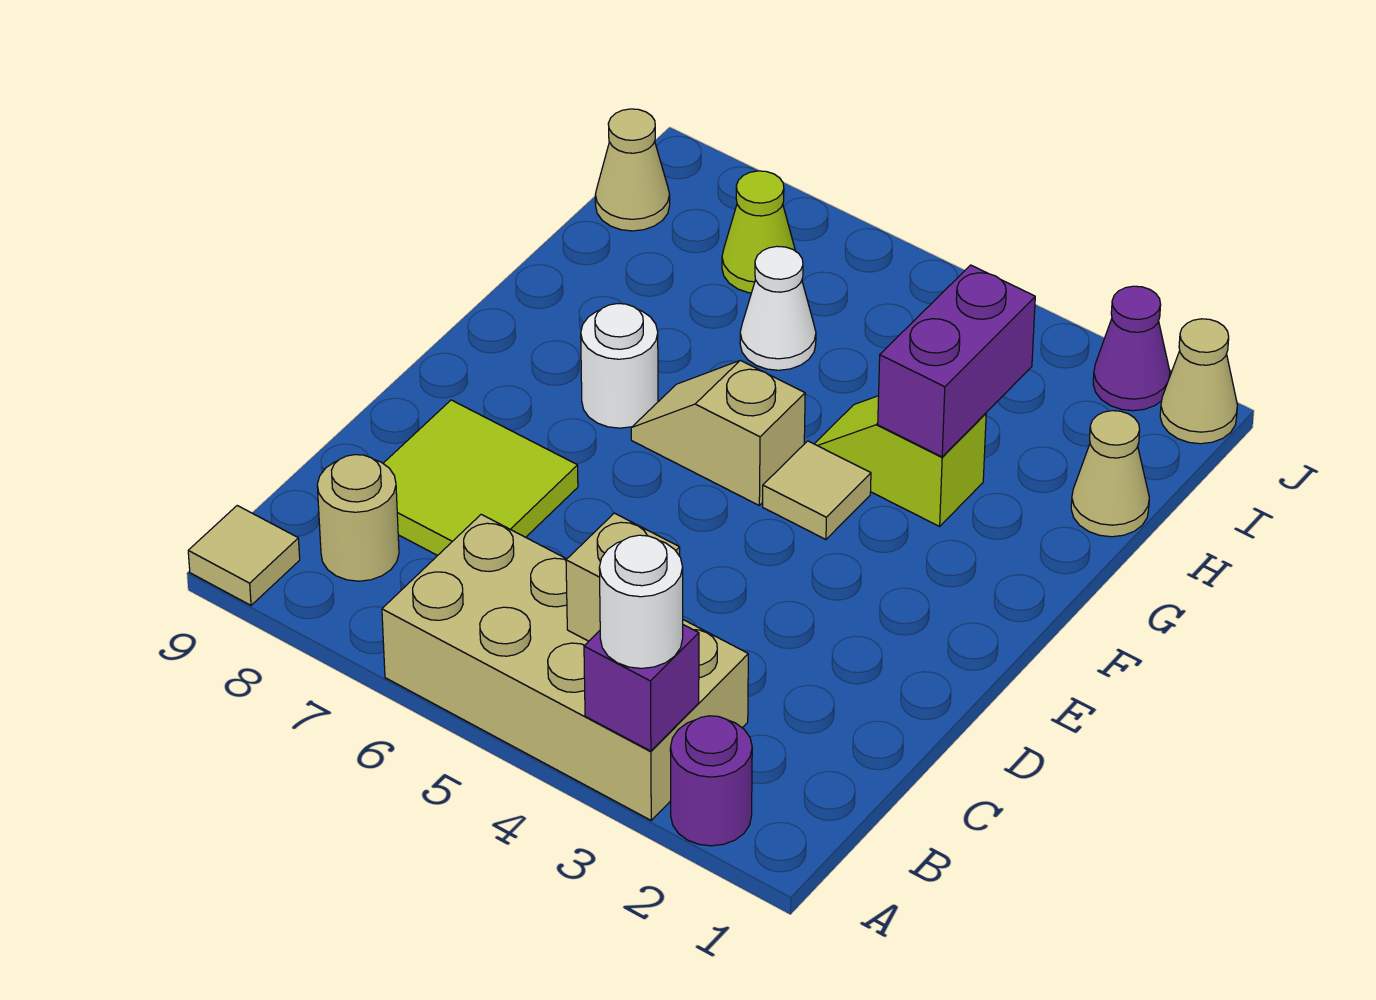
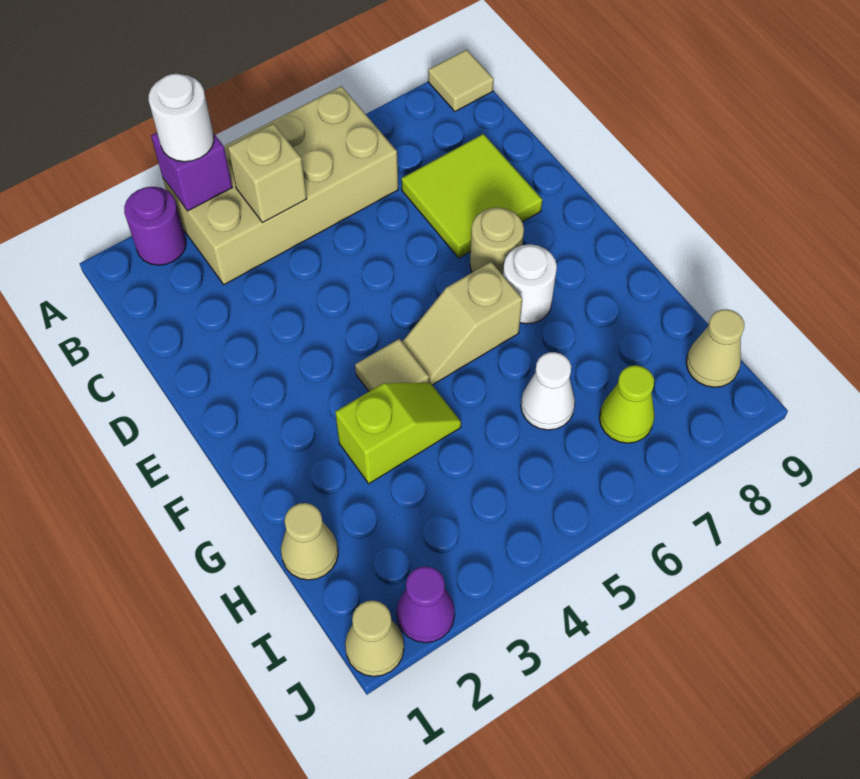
tan 1x1 round brick [317,455,399,581] -> tan 1x1 round brick moved to [470,208,524,275]
tan 1x2 slope [631,360,805,505] -> tan 1x2 slope turned to [402,262,522,385]
purple 1x2 brick [878,265,1035,457] -> none

